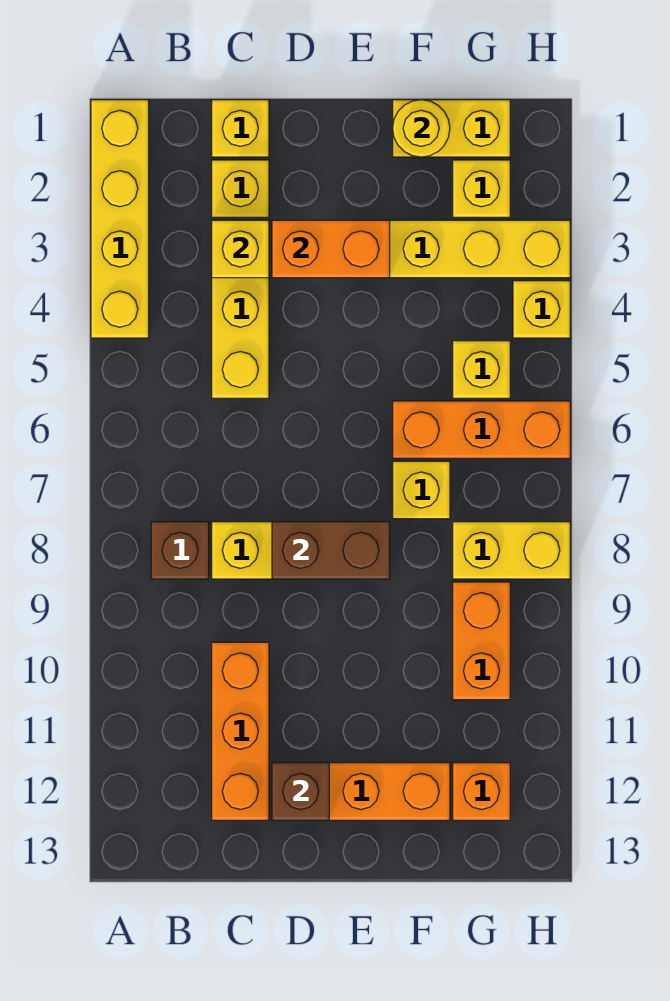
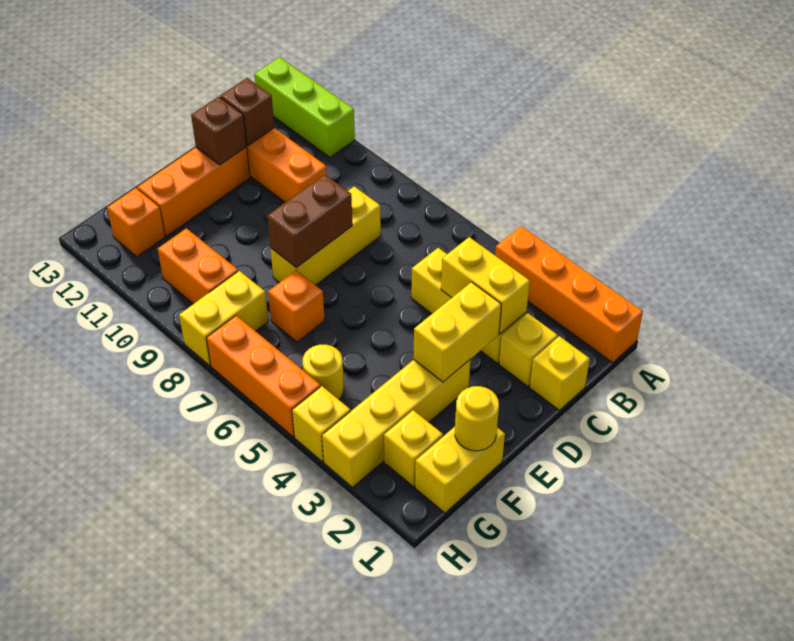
yellow 1x4 brick [91,100,149,338] -> orange 1x4 brick [495,226,643,363]
none -> lime 1x3 brick [254,57,355,157]
brown 1x1 brick [151,522,209,579] -> brown 1x1 brick moved to [220,78,274,145]
yellow 1x1 brick [212,220,269,278] -> yellow 1x2 brick [441,237,530,334]
orange 1x2 brick [272,220,390,278] -> yellow 1x2 brick [414,282,501,382]
orange 1x3 brick [393,401,570,458] -> orange 1x3 brick turned to [206,316,321,437]
yellow 1x1 brick [393,461,450,519] -> orange 1x1 brick [268,270,325,342]
yellow 1x1 brick [453,341,510,398] -> yellow 1x1 round brick [303,345,344,400]

